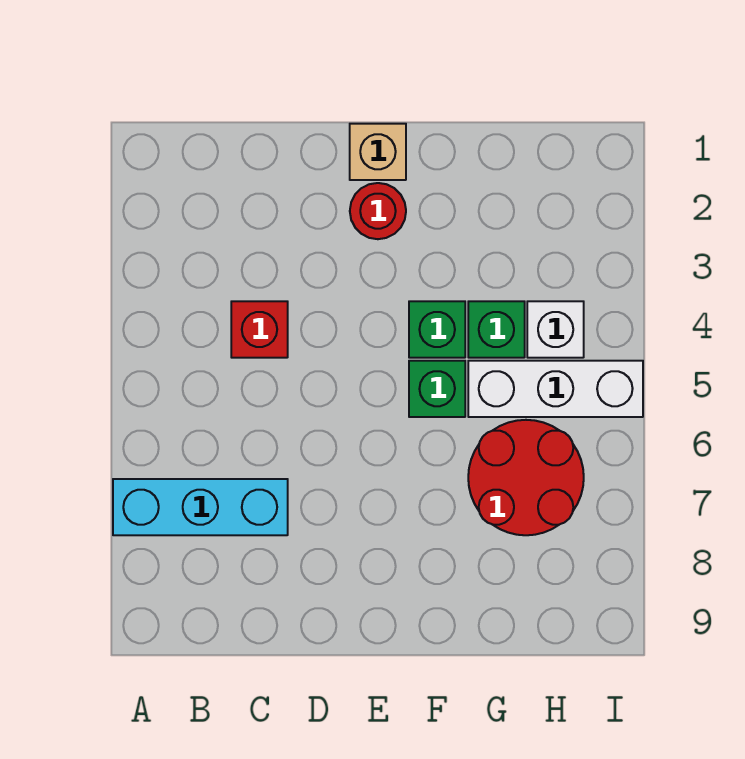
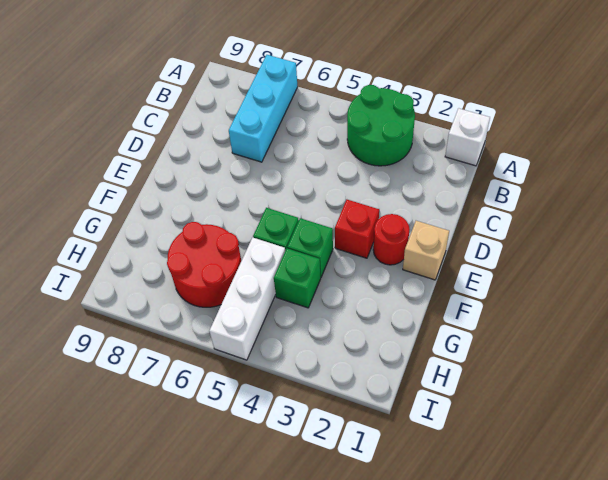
none -> green 2x2 round brick [347,85,415,166]
red 1x1 brick [231,301,288,358] -> red 1x1 brick moved to [335,200,379,258]
white 1x1 brick [527,301,584,358] -> white 1x1 brick moved to [445,108,490,166]

